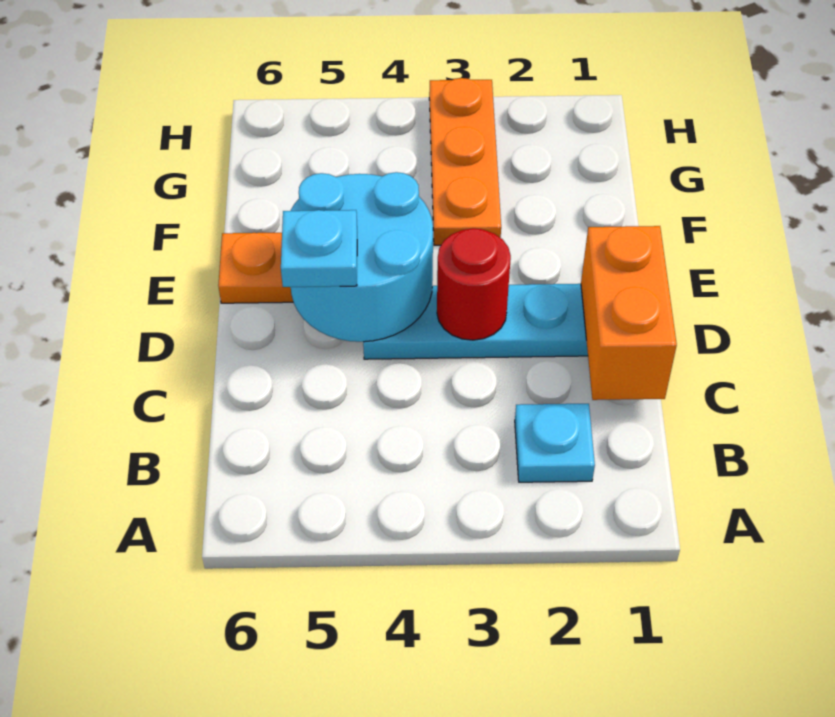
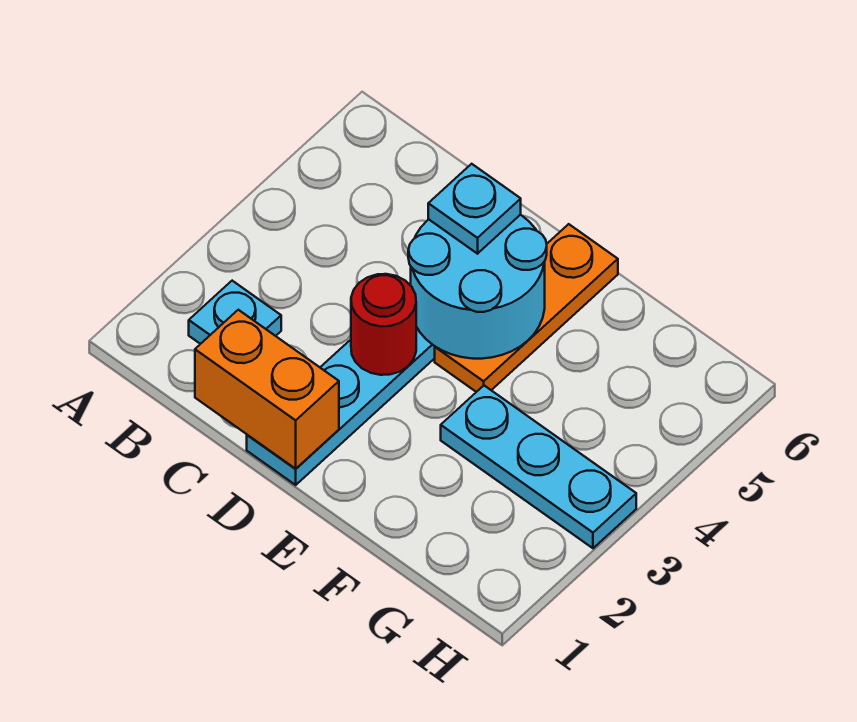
orange 1x3 plate [429,78,501,245] -> cyan 1x3 plate [441,386,636,548]

